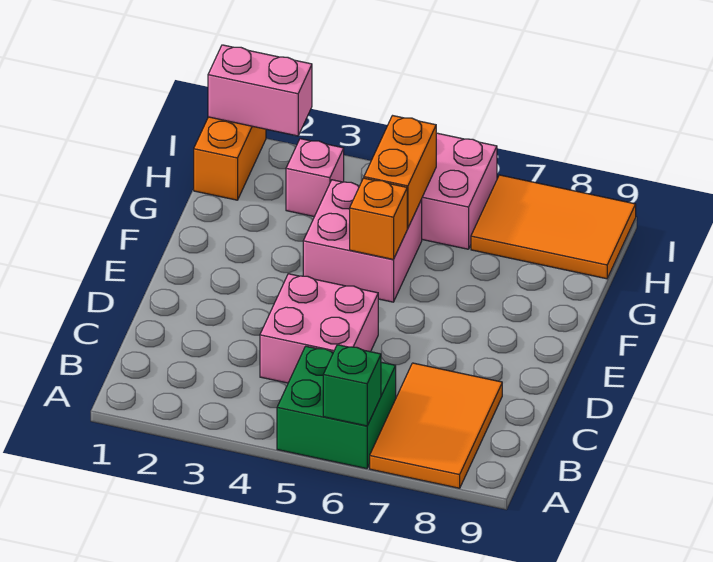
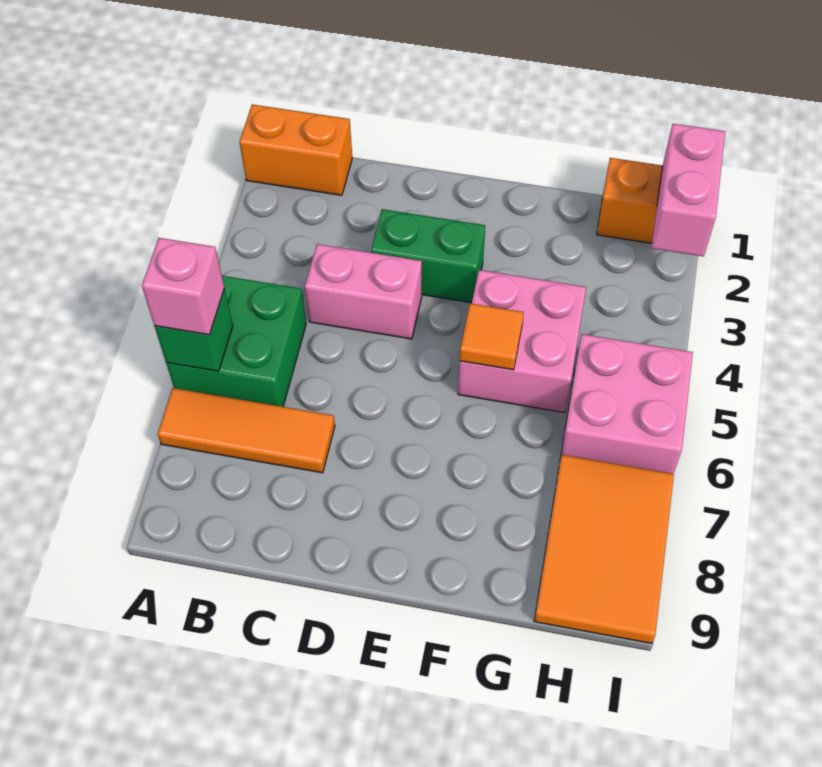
orange 2x3 tile [370,363,502,488] -> orange 1x3 tile [158,388,335,473]
pink 2x2 brick [260,274,378,383] -> pink 1x2 brick [305,244,422,339]
none -> green 1x2 brick [371,209,485,303]
orange 1x1 brick [350,178,407,260] -> orange 1x1 tile [460,303,524,370]
orange 1x2 brick [364,116,436,228] -> orange 1x2 brick moved to [239,105,352,195]
pink 1x1 brick [286,139,344,217] -> pink 1x1 brick moved to [142,238,224,335]

